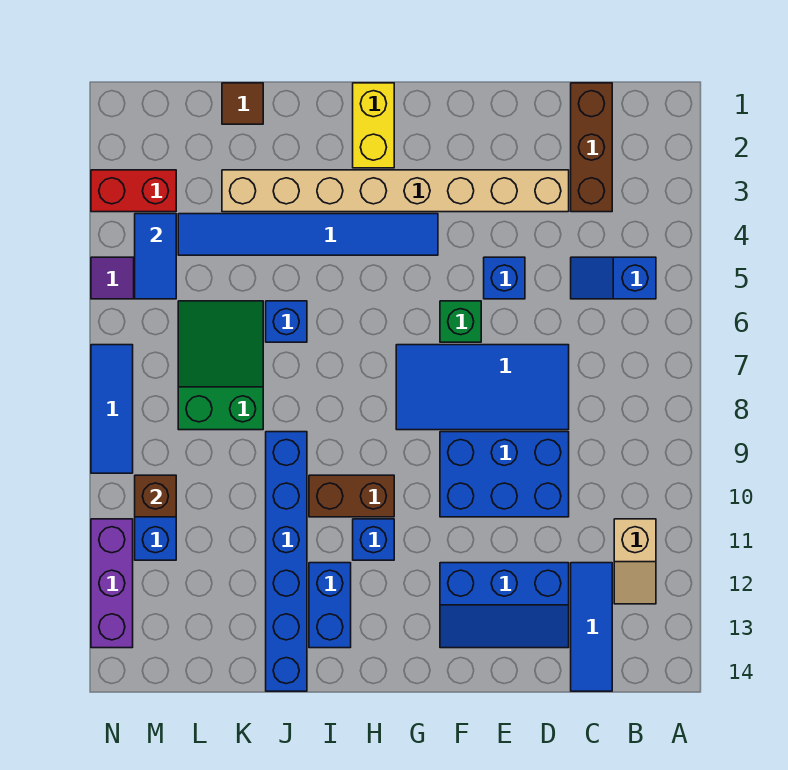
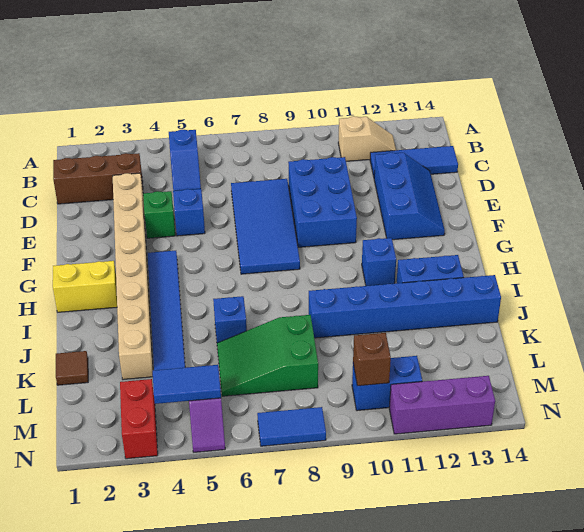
green 1x1 brick [440,301,481,342] -> green 1x1 brick moved to [143,191,175,238]
brown 1x2 brick [309,475,394,517] -> none
blue 1x3 tile [91,345,133,473] -> blue 1x2 tile [257,407,326,446]

